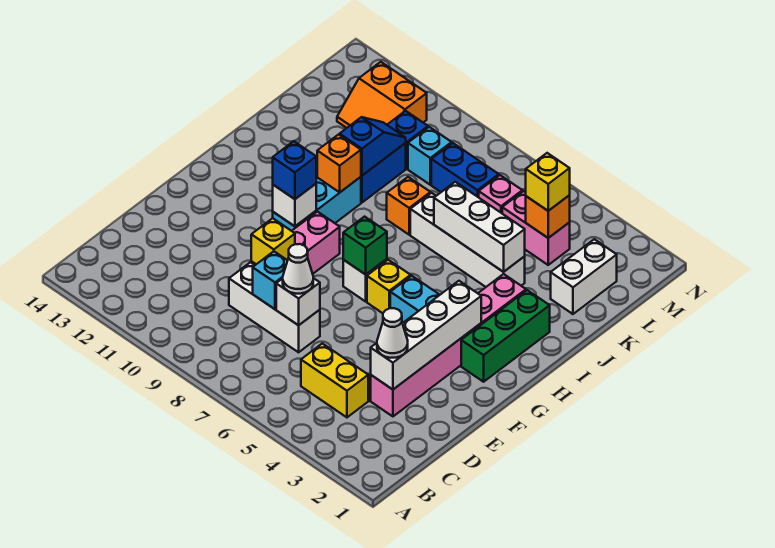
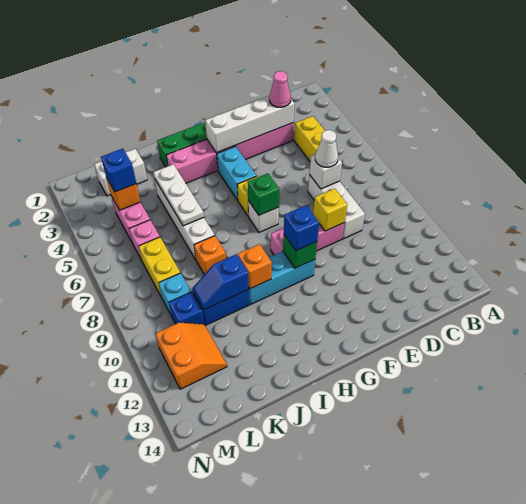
white 1x1 cone [377,308,408,358] -> pink 1x1 cone [269,71,291,107]
cyan 1x1 brick [253,251,288,309] -> none
white 1x1 brick [273,184,316,226] -> green 1x1 brick [283,235,317,268]
white 1x3 brick [434,182,525,272] -> white 1x3 plate [153,164,204,226]
yellow 1x1 brick [526,153,570,211] -> blue 1x1 brick [101,149,136,192]
blue 1x2 brick [431,143,499,197] -> yellow 1x2 brick [139,237,180,296]

